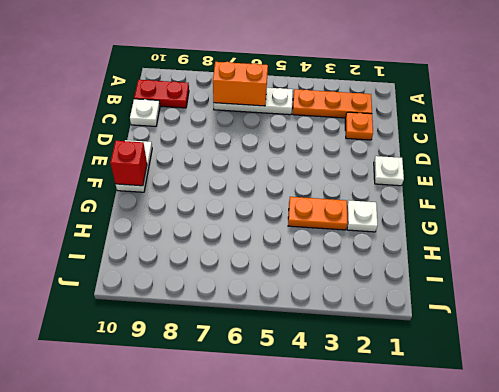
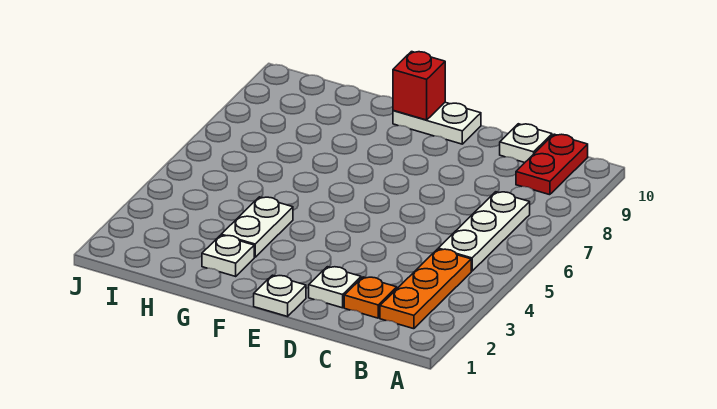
orange 1x2 brick [213,62,268,106] -> none
none -> white 1x1 plate [309,267,361,308]
orange 1x2 plate [288,197,347,230] -> white 1x2 plate [221,197,293,257]

